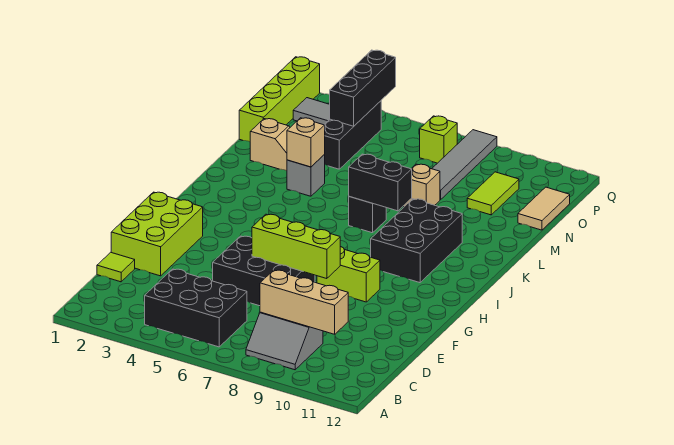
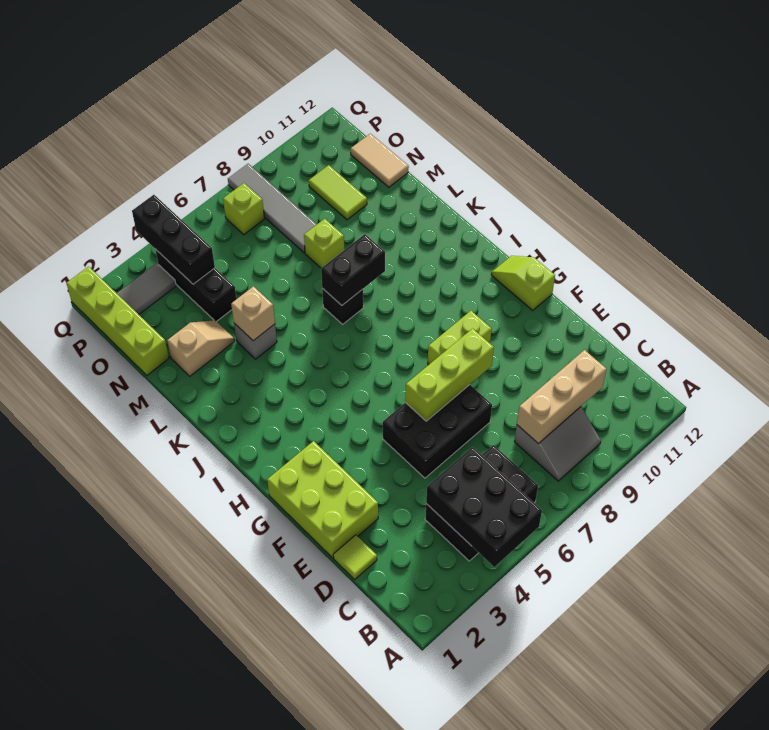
none -> lime 1x2 slope [491,256,555,310]
black 2x3 brick [371,199,462,283] -> black 2x3 brick moved to [426,447,542,567]
tan 1x1 brick [404,164,440,207] -> lime 1x1 brick [304,219,344,268]

